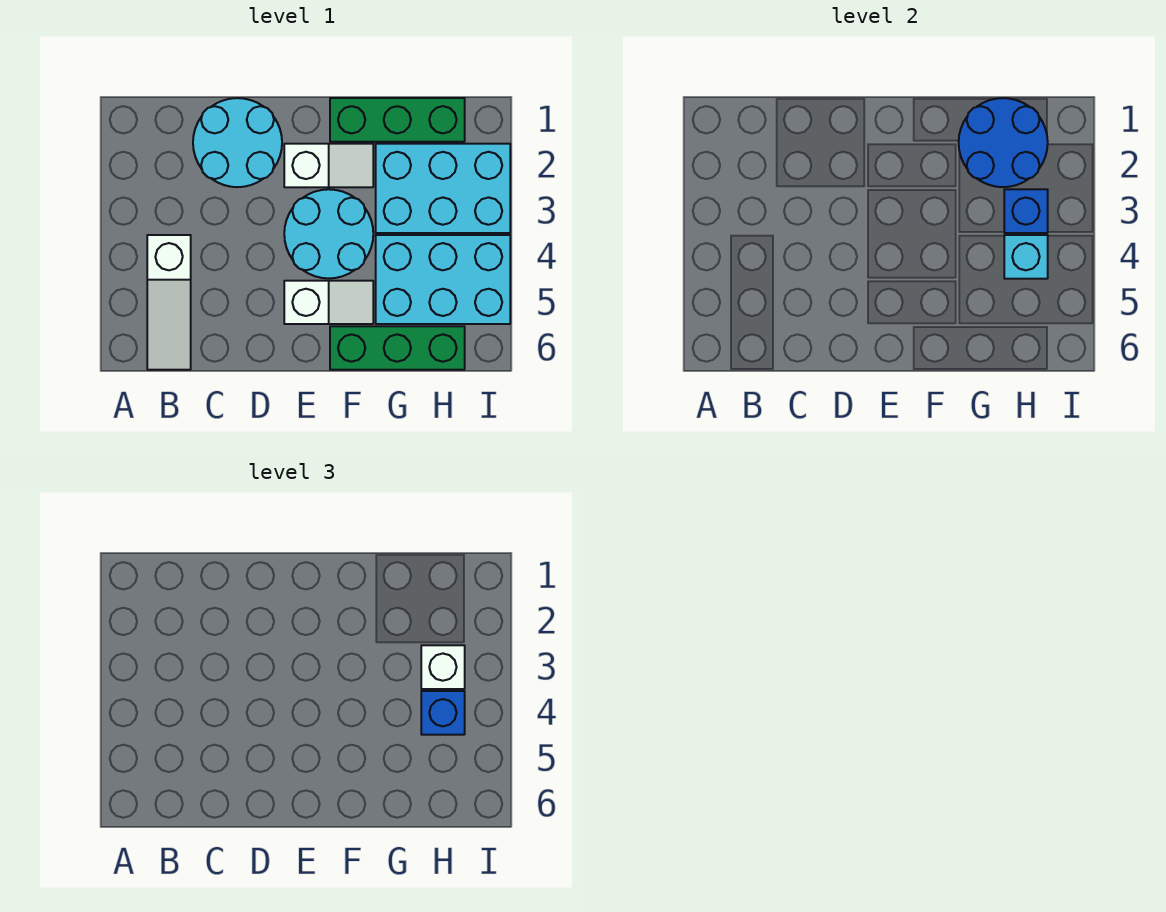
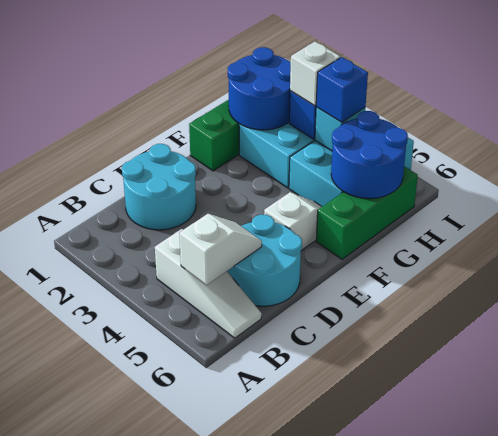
white 1x2 slope [284,144,373,187] -> white 1x2 slope moved to [179,214,262,285]
cyan 2x2 round brick [284,189,373,278] -> cyan 2x2 round brick moved to [227,215,302,306]
none -> blue 2x2 round brick [331,111,408,199]

